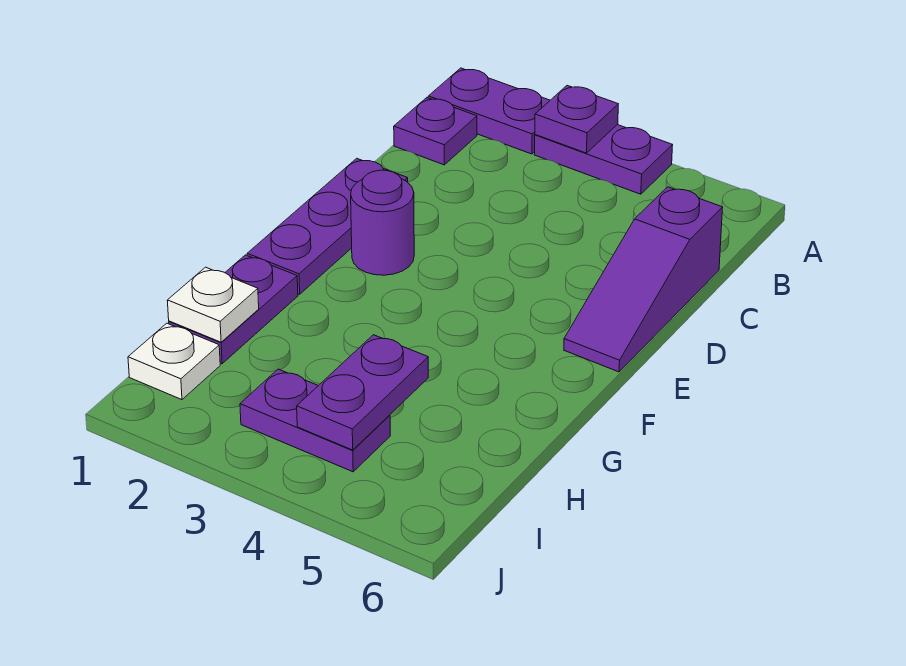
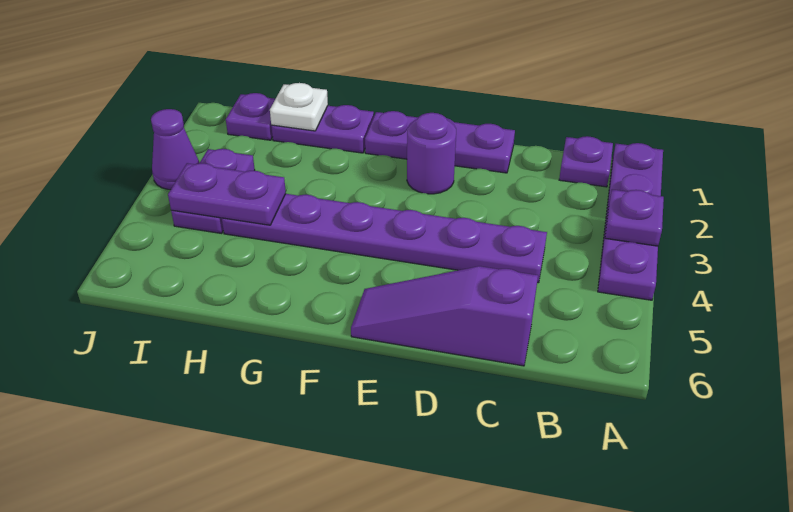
none -> purple 1x6 plate [222,194,547,283]
white 1x1 plate [128,323,220,400] -> purple 1x1 plate [226,93,275,140]
none -> purple 1x1 cone [151,109,199,190]

